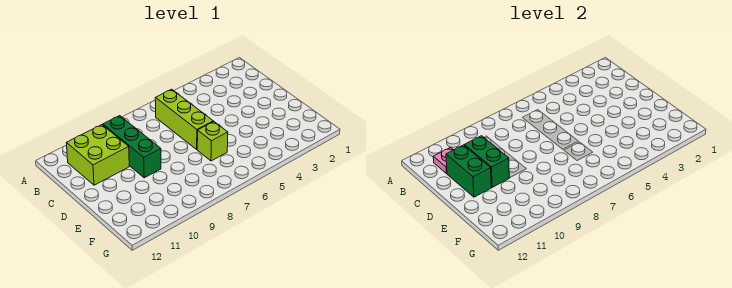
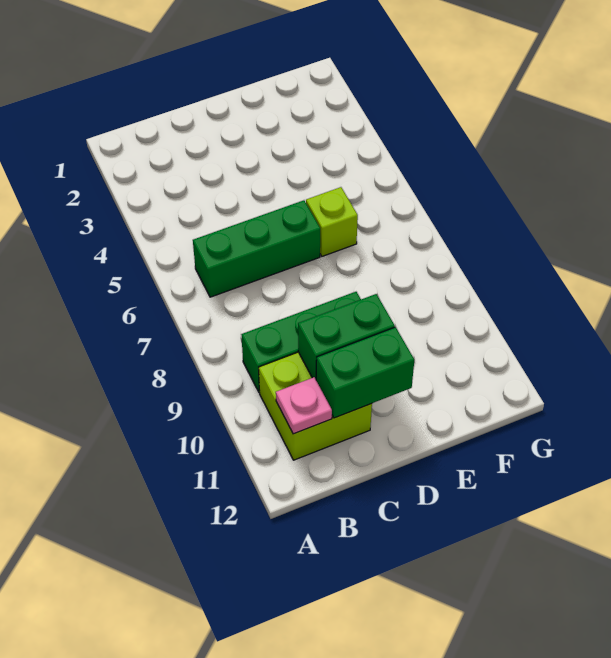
lime 1x3 brick [155,89,213,149] -> green 1x3 brick [193,200,320,297]

